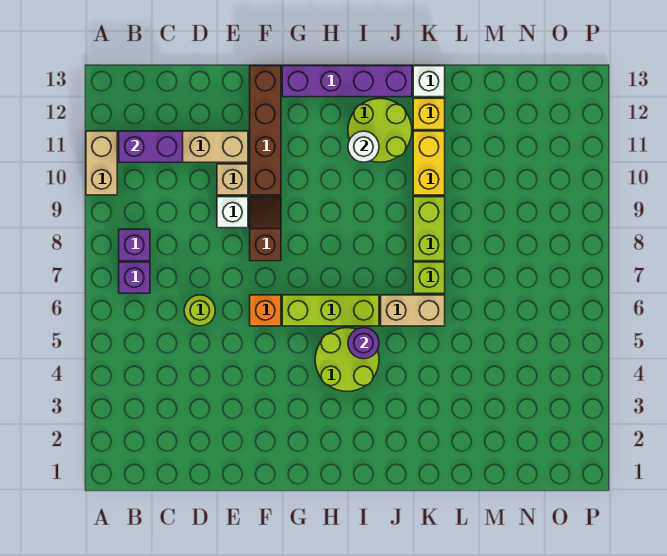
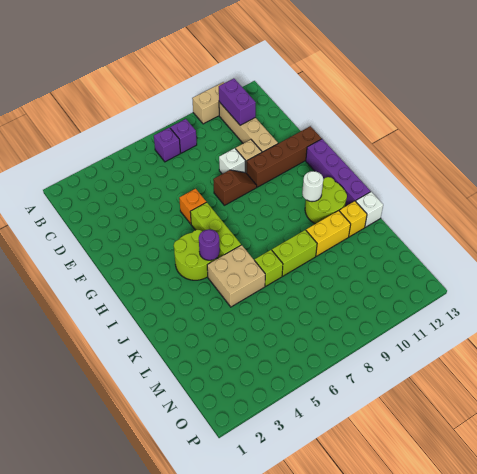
lime 1x1 round brick [184,295,215,326] -> none
tan 1x2 brick [381,295,445,326] -> tan 2x2 brick [207,245,265,307]

